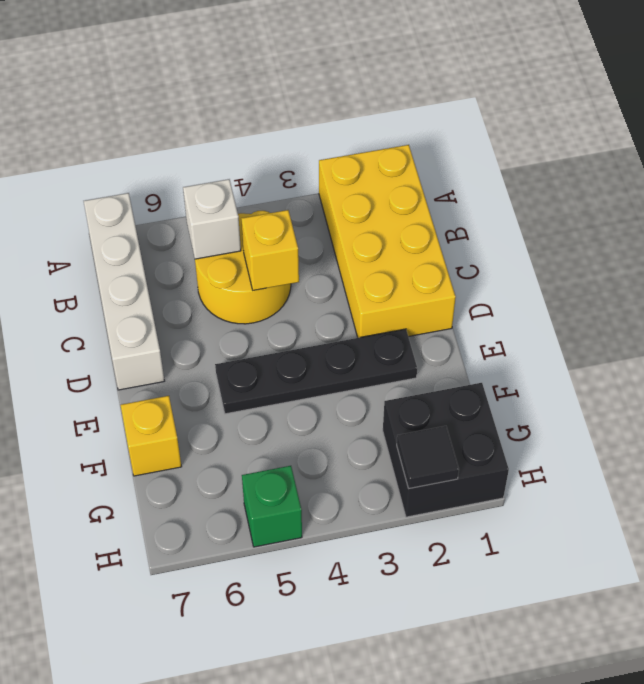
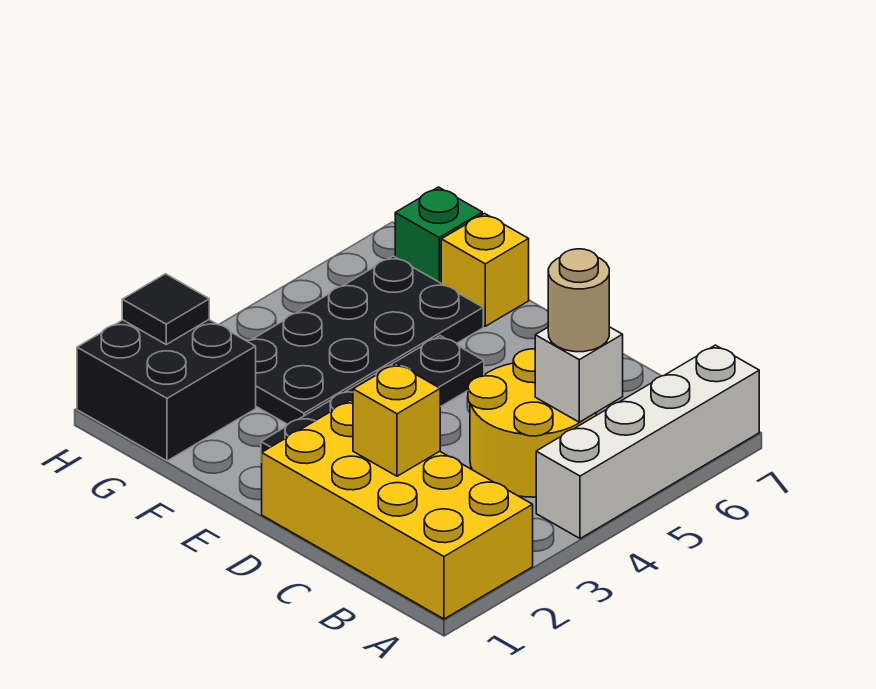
white 1x4 brick [84,193,165,390] -> white 1x4 brick turned to [536,345,759,539]
none -> tan 1x1 round brick [548,249,609,352]
yellow 1x1 brick [241,210,299,290] -> yellow 1x1 brick moved to [353,363,440,476]
none -> black 2x4 plate [247,256,483,424]
green 1x1 brick [242,466,302,547] -> green 1x1 brick moved to [395,187,482,283]

